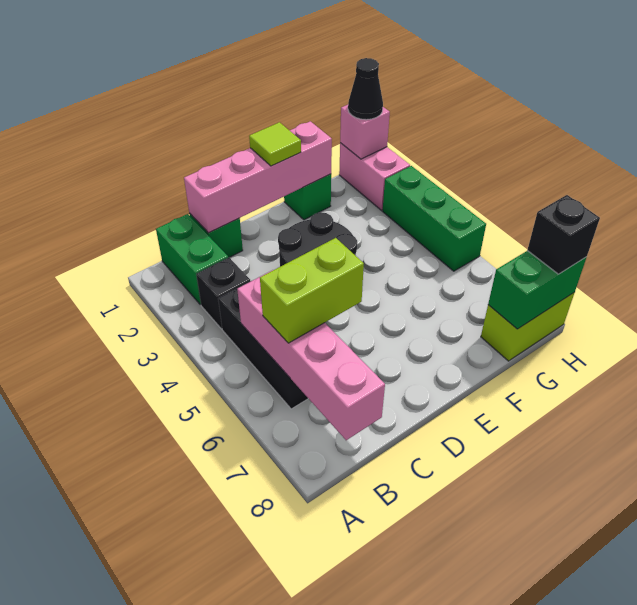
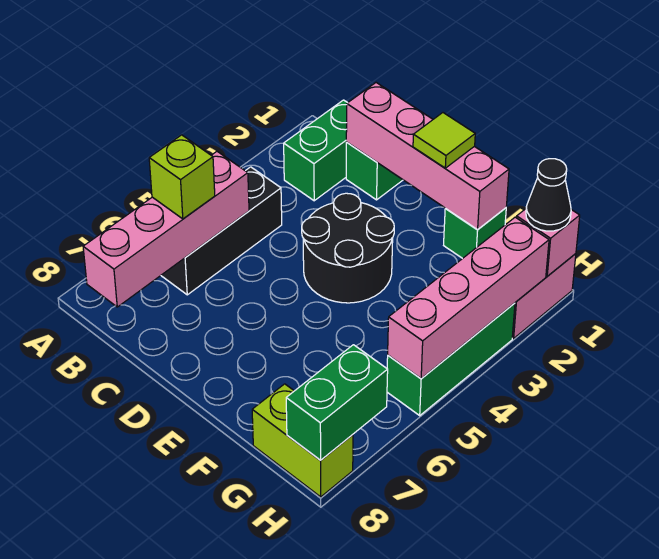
black 1x1 brick [196,258,250,329] -> none
lime 1x2 brick [260,238,364,343] -> lime 1x1 brick [149,135,215,219]
green 1x2 brick [488,251,587,329] -> green 1x2 brick turned to [286,345,388,460]
none -> pink 1x4 brick [388,217,549,379]
black 1x1 brick [527,195,600,274] -> none

